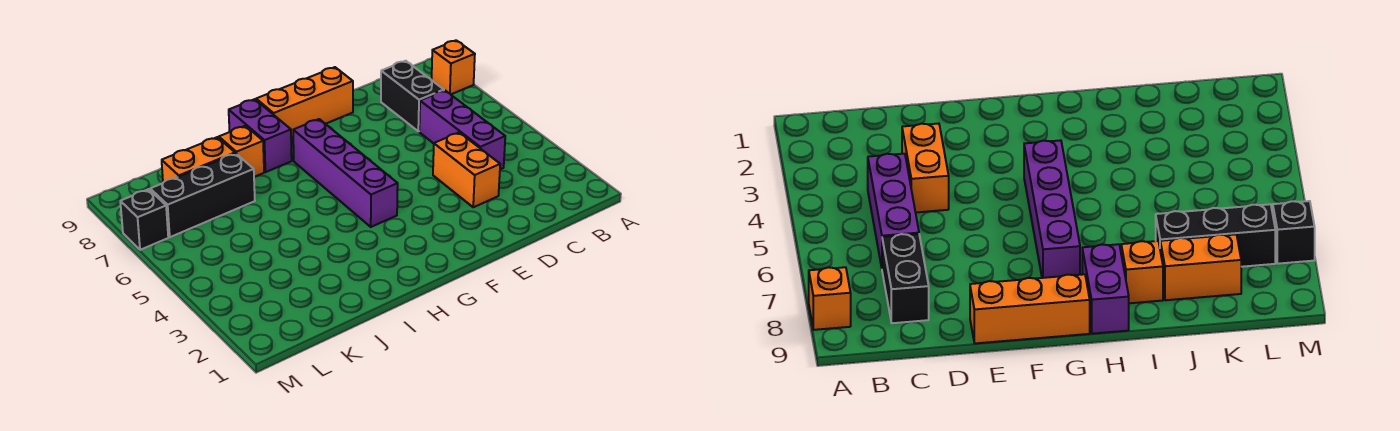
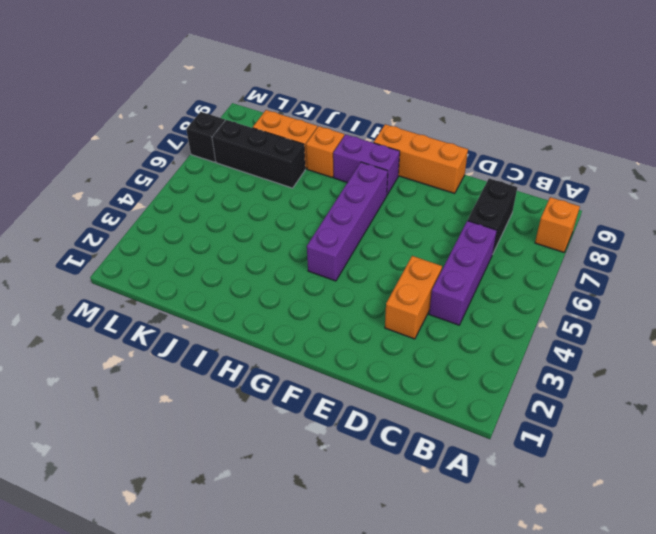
purple 1x2 brick [229,99,292,172] -> purple 1x2 brick turned to [333,135,400,195]

